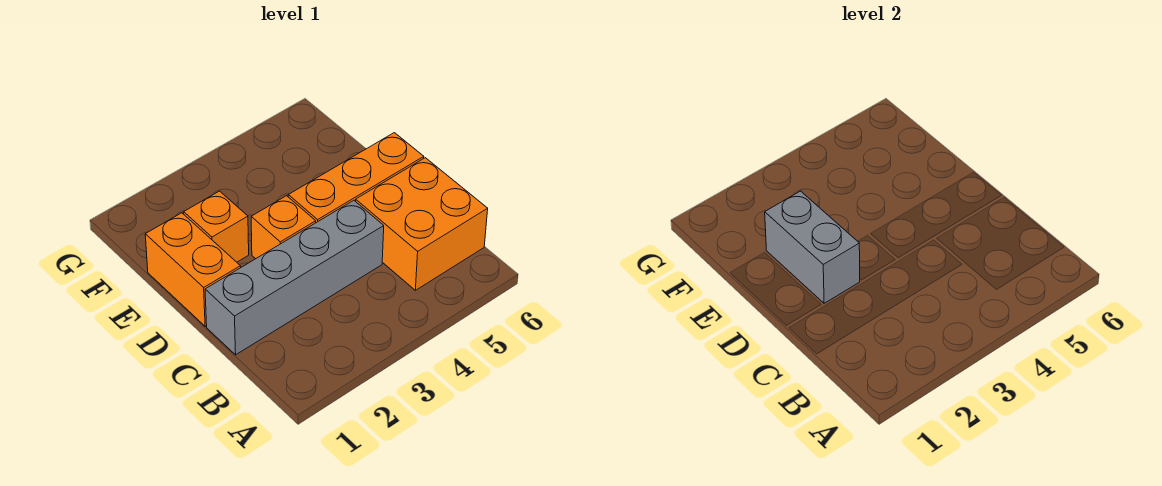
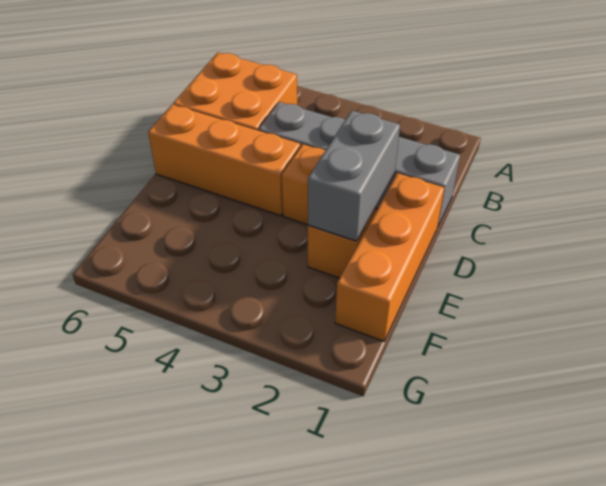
orange 1x2 brick [145,213,241,326] -> orange 1x3 brick [335,173,444,341]

